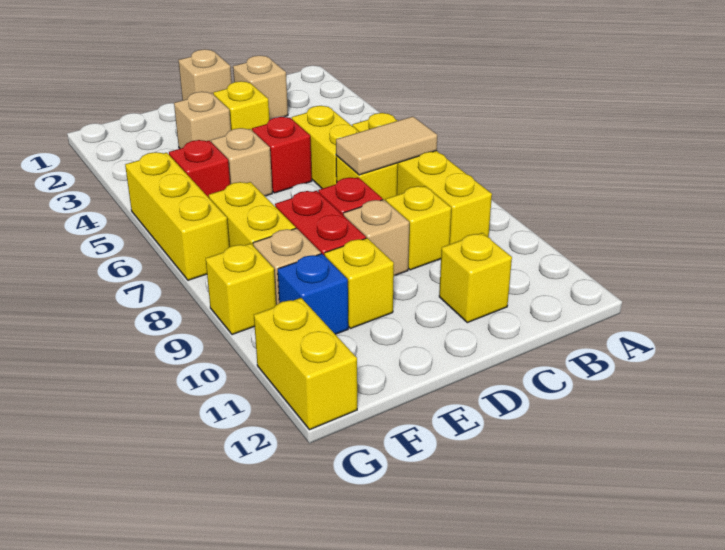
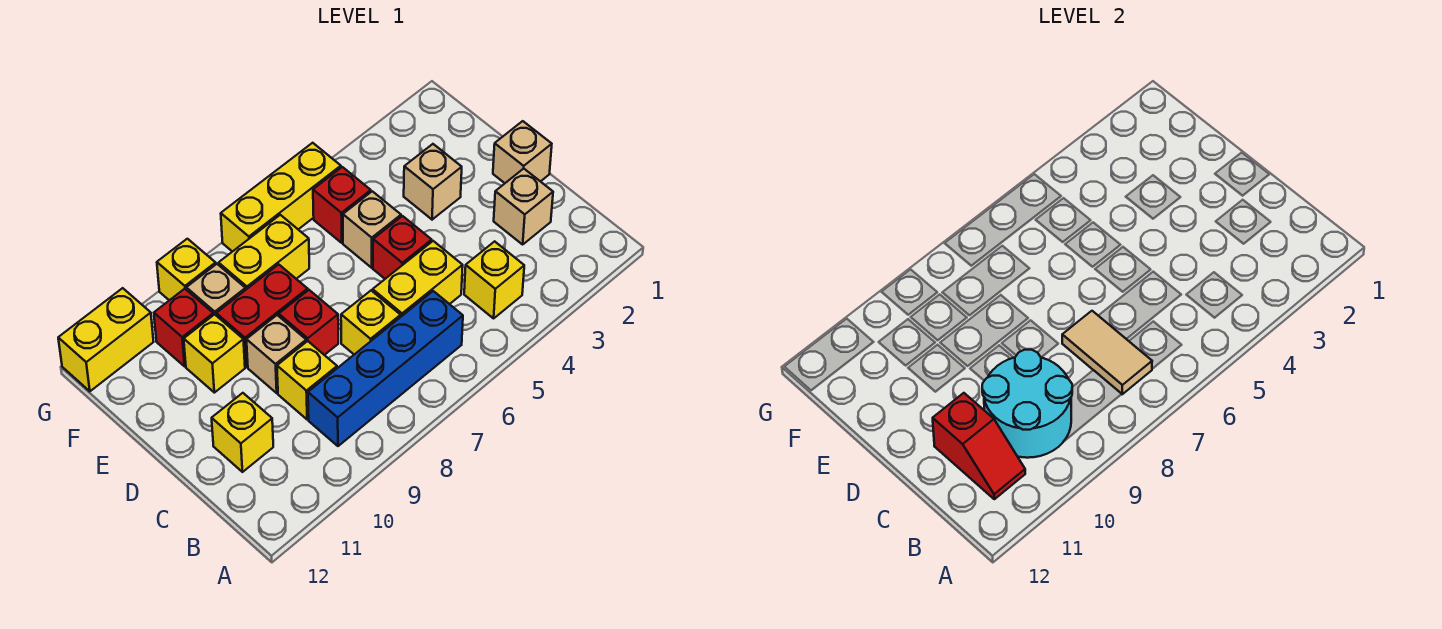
yellow 1x4 brick [352,113,492,244] -> blue 1x4 brick [308,291,463,446]
none -> cyan 2x2 round brick [982,350,1072,458]
none -> red 1x2 slope [933,393,1025,499]
yellow 1x1 brick [213,81,269,130] -> yellow 1x1 brick moved to [464,241,524,318]
blue 1x1 brick [278,254,348,334] -> red 1x1 brick [154,289,213,366]

